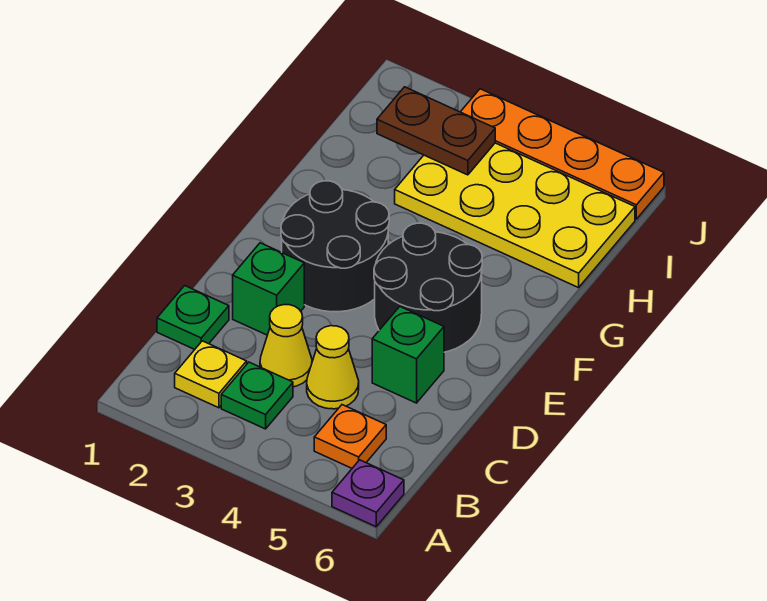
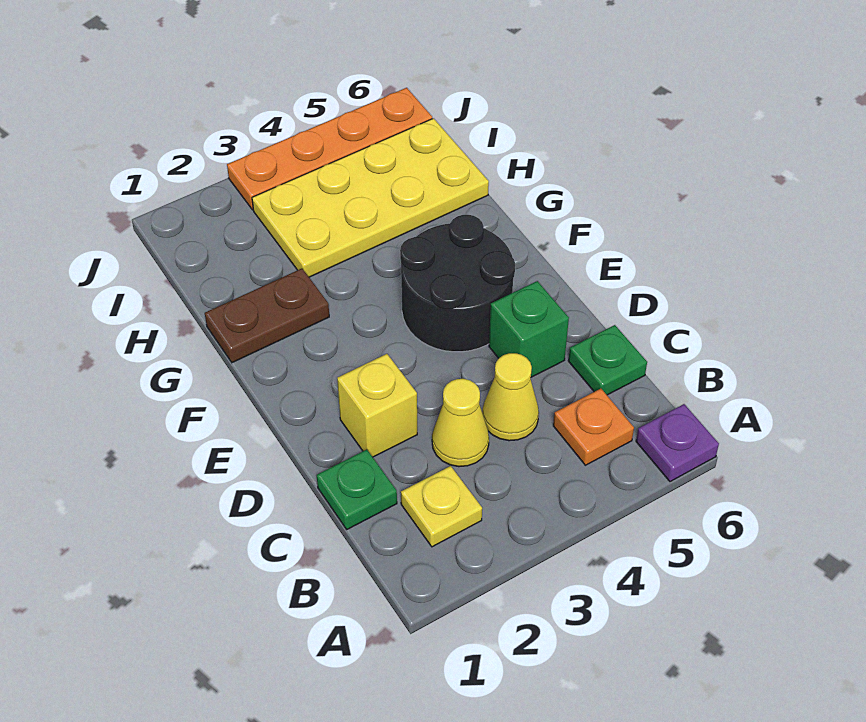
green 1x1 plate [221,362,293,429] -> green 1x1 plate moved to [568,325,647,395]
green 1x1 brick [233,243,304,335] -> yellow 1x1 brick [337,354,417,457]
black 2x2 round brick [281,181,389,312] -> none
brown 1x2 plate [377,87,495,175] -> brown 1x2 plate moved to [205,269,329,363]

